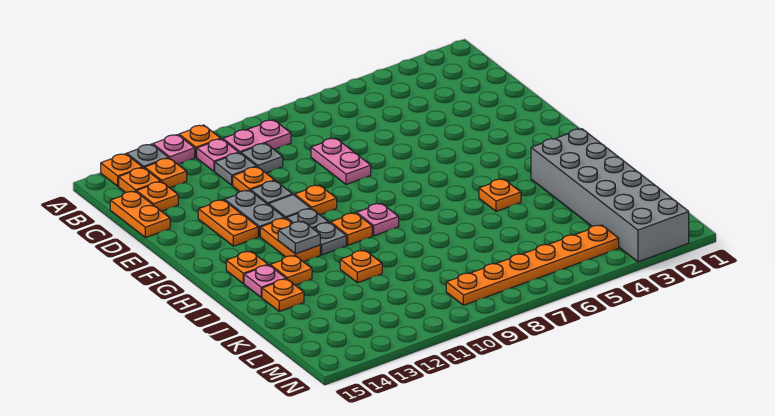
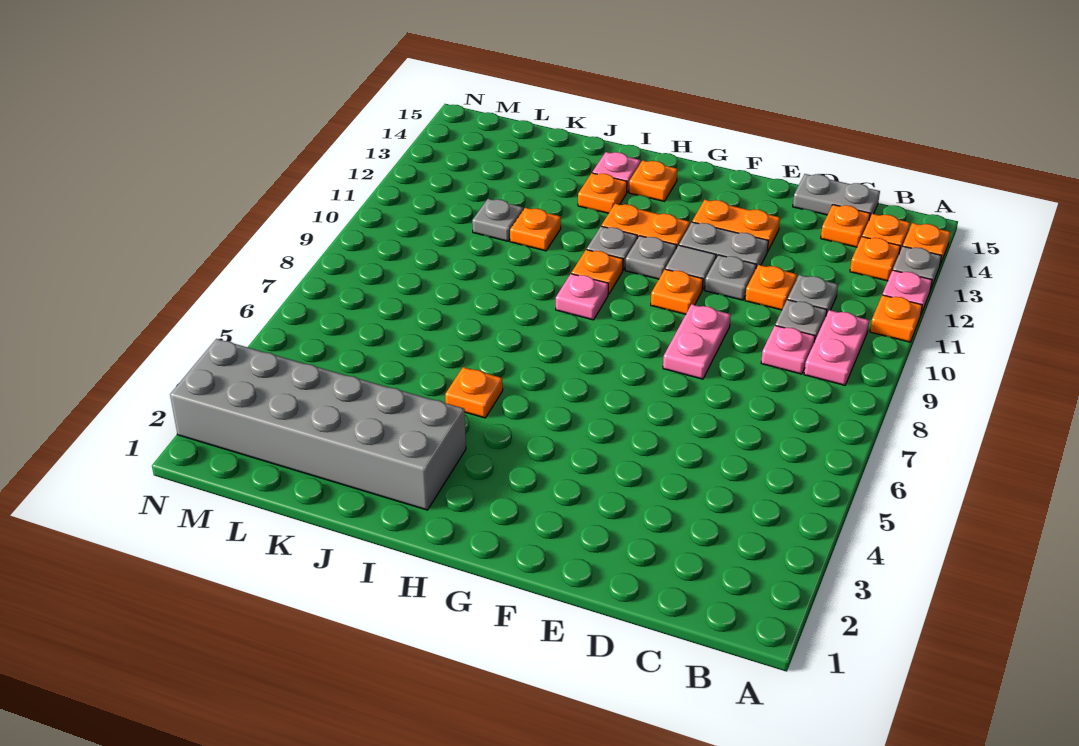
pink 1x1 plate [197,139,239,171] -> pink 1x1 plate moved to [761,325,815,374]
orange 1x2 plate [110,191,170,238] -> grey 1x2 plate [793,174,880,219]
pink 1x2 plate [311,138,371,184] -> pink 1x2 plate turned to [663,304,731,379]
grey 1x1 plate [278,221,320,254] -> grey 1x1 plate moved to [472,199,523,241]
orange 1x1 plate [262,279,304,311] -> none
orange 1x6 plate [446,225,619,305] -> none

